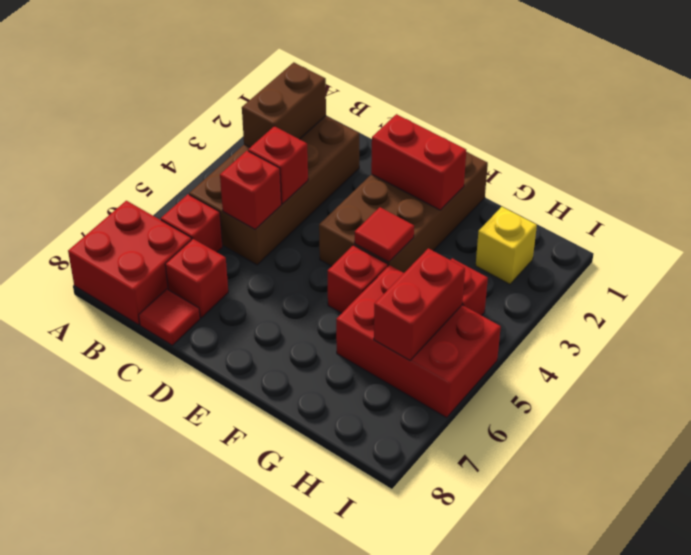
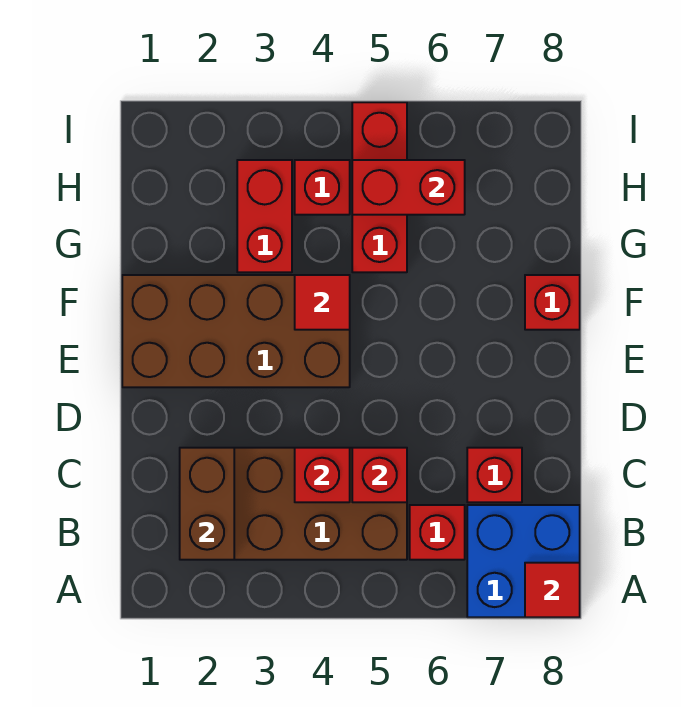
red 2x2 brick [68,201,192,325] -> blue 2x2 brick [467,505,580,617]
brown 1x2 brick [242,62,326,147] -> brown 1x2 brick turned to [180,448,234,560]
red 1x1 tile [139,289,200,345] -> red 1x1 tile moved to [525,563,580,617]
red 1x2 brick [371,114,466,210] -> red 1x2 brick moved to [237,160,292,272]
red 1x1 brick [328,245,388,313] -> red 1x1 brick moved to [525,275,580,330]
red 2x3 brick [336,265,501,418] -> red 1x3 brick [352,102,407,272]
yellow 1x1 brick [476,207,537,284] -> none

